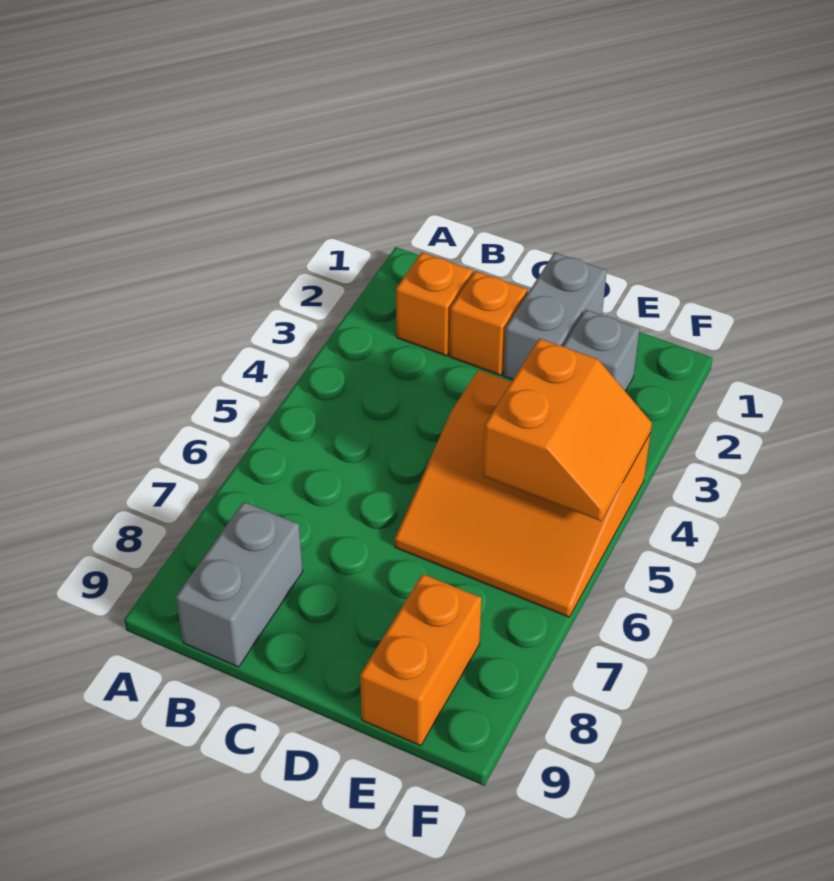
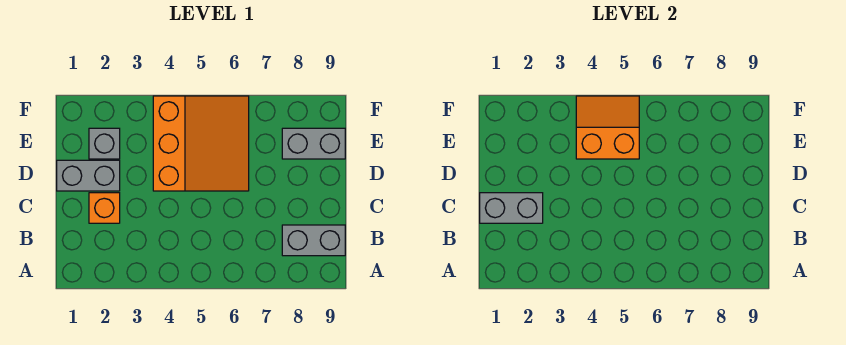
orange 1x1 brick [396,253,473,356] -> none
none -> grey 1x2 brick [480,193,543,223]
orange 1x2 brick [360,574,482,746] -> grey 1x2 brick [282,128,345,159]

